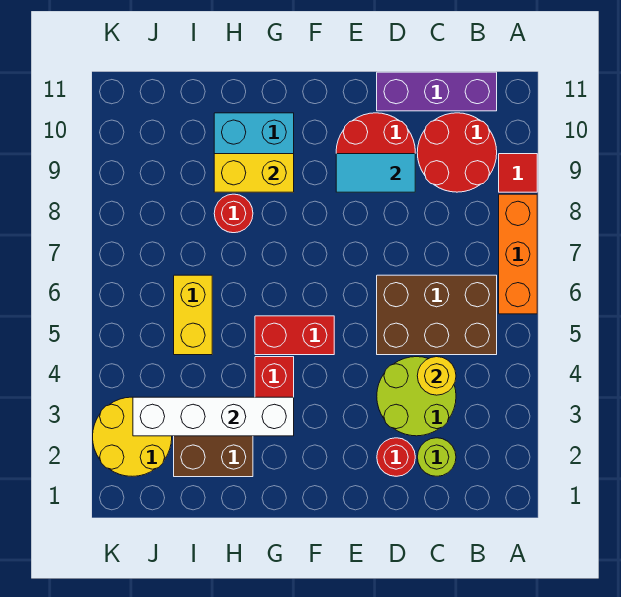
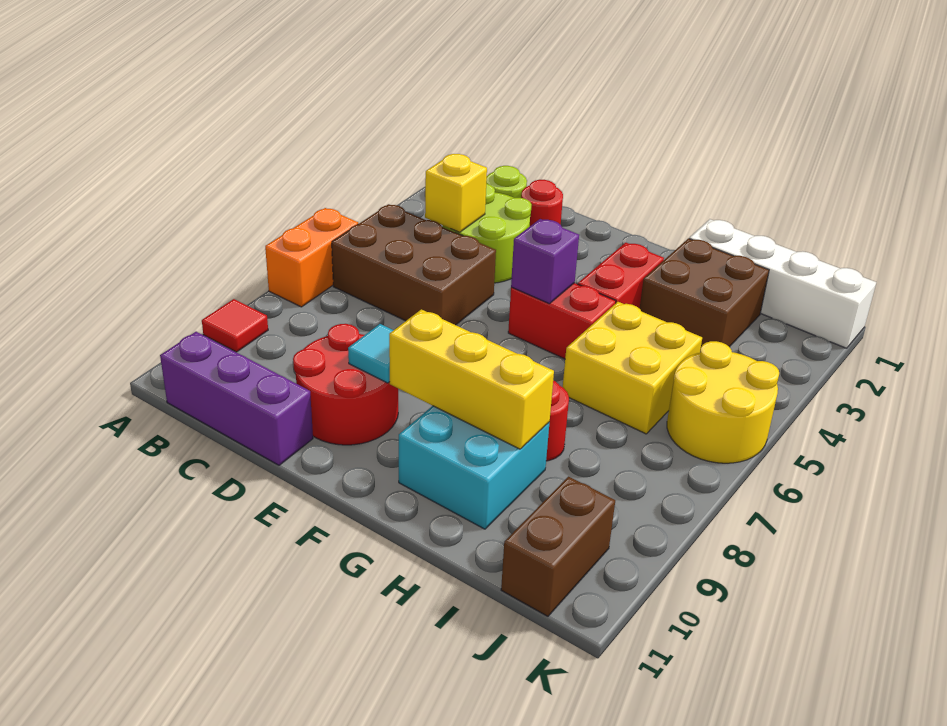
orange 1x3 brick [499,194,537,314] -> orange 1x2 brick [265,208,358,307]
red 2x2 round brick [417,113,497,192] -> none
yellow 1x1 round brick [417,357,456,395] -> yellow 1x1 brick [425,154,487,232]
cyan 1x2 tile [336,154,415,192] -> cyan 1x1 tile [348,324,393,383]
none -> purple 1x1 brick [511,219,579,304]
white 1x4 brick [133,397,294,436] -> white 1x4 brick moved to [689,219,876,348]
yellow 1x2 brick [214,154,294,192] -> yellow 1x3 brick [389,309,554,449]
yellow 1x2 brick [174,275,212,355] -> yellow 2x2 brick [563,302,702,434]
yellow 2x2 round brick [93,397,172,476] -> yellow 2x2 round brick moved to [667,341,779,463]
none -> brown 1x2 brick [501,477,615,616]

